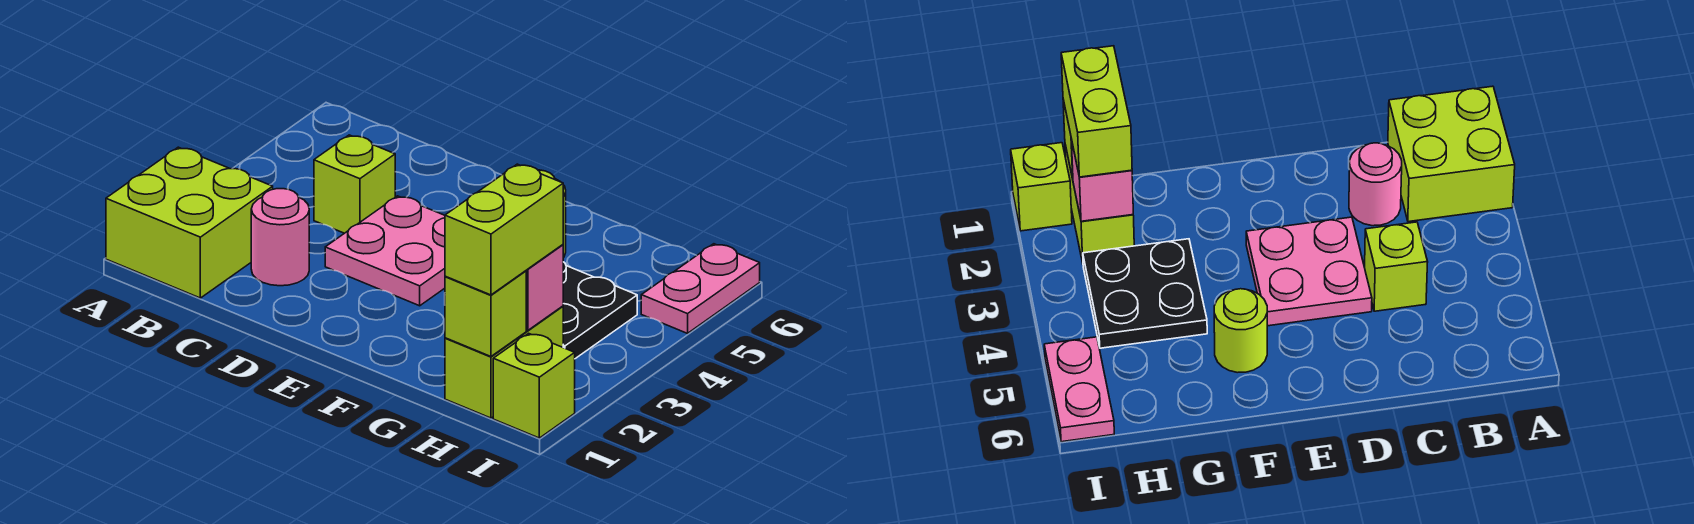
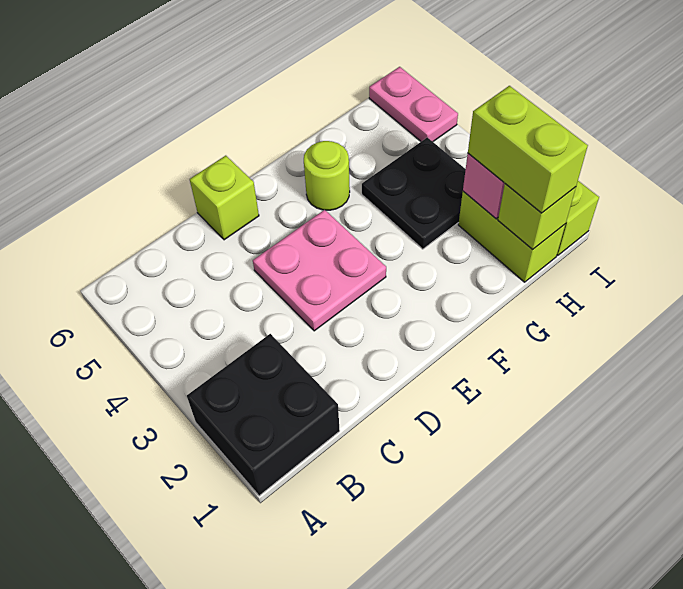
lime 2x2 brick [106,147,273,298] -> black 2x2 brick [187,334,340,496]
pink 1x1 round brick [251,189,309,286] -> none
lime 1x1 brick [314,135,395,233] -> lime 1x1 brick moved to [190,156,259,240]

